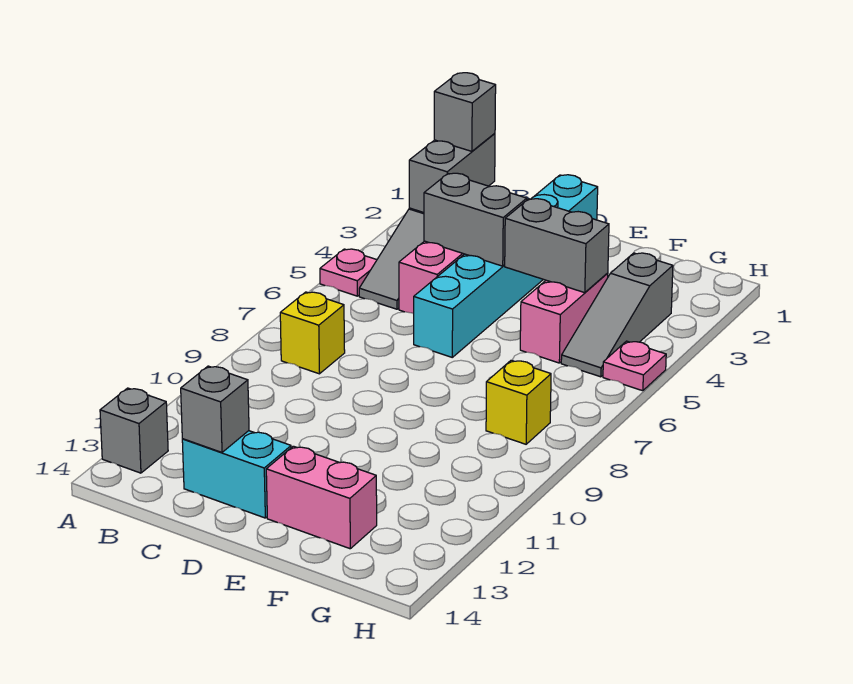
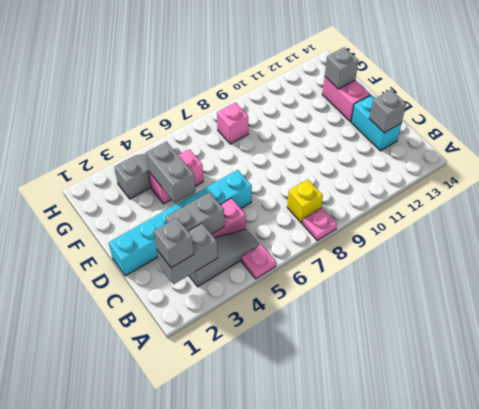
grey 1x1 brick [100,388,168,473] -> grey 1x1 brick moved to [325,47,359,89]
grey 1x2 brick [424,173,527,266] -> grey 1x2 brick turned to [166,192,224,234]
yellow 1x1 brick [486,360,551,444] -> pink 1x1 brick [217,102,248,144]
pink 1x1 plate [603,341,666,391] -> pink 1x1 plate moved to [303,208,337,241]

